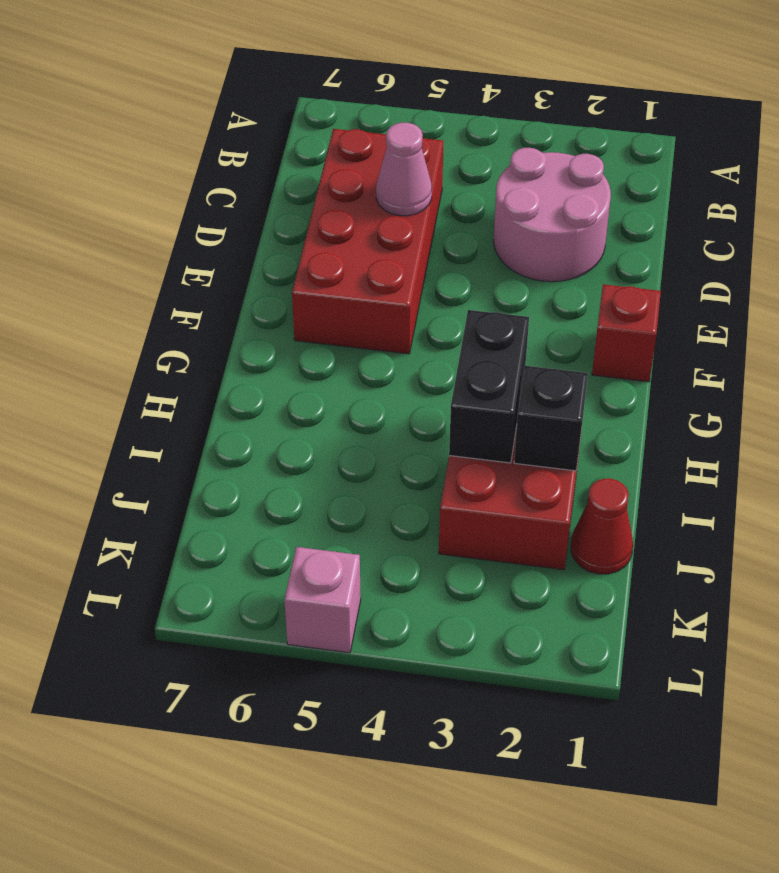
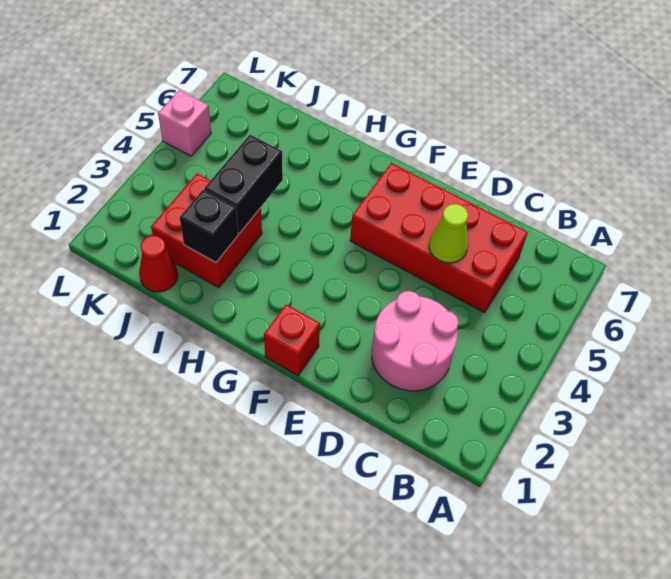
pink 1x1 cone [376,123,432,216] -> lime 1x1 cone [429,204,468,263]
black 1x2 brick [449,310,529,463] -> black 1x2 brick turned to [204,135,283,234]

